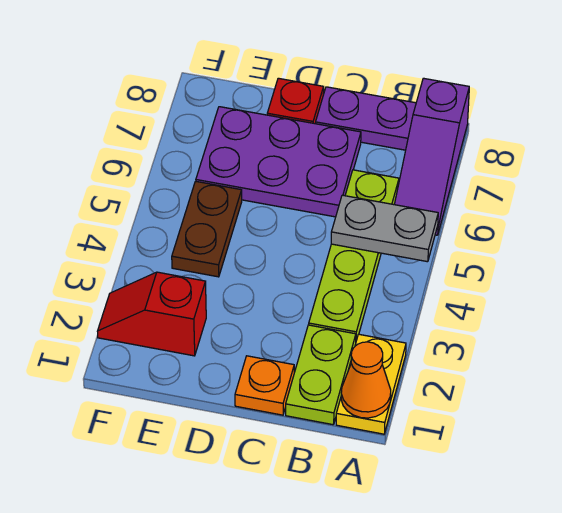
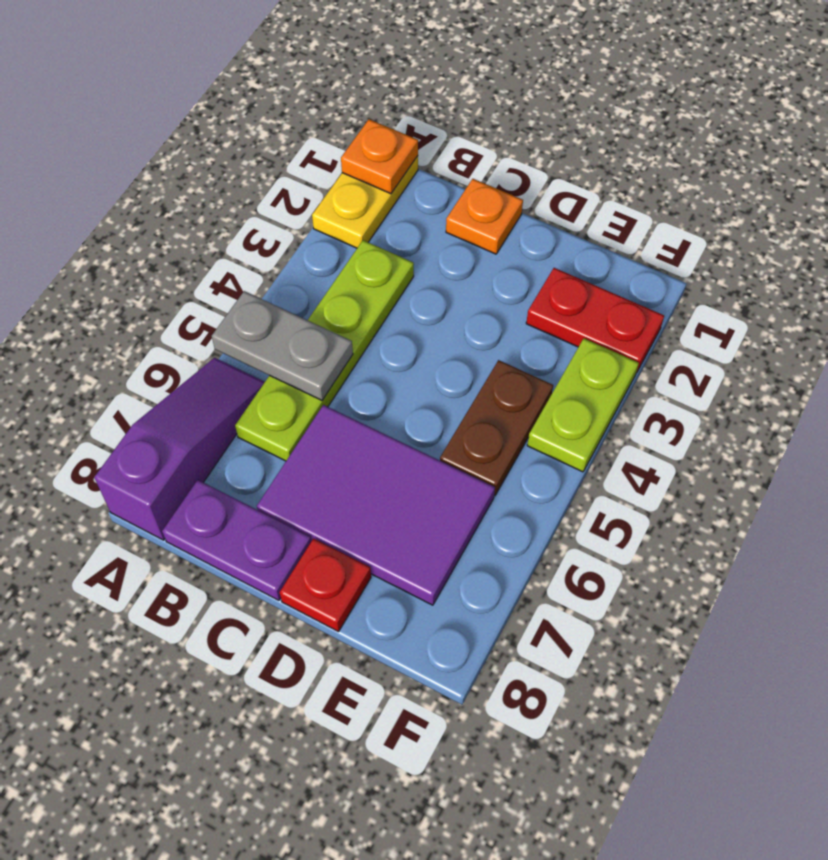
orange 1x1 cone [341,342,391,418] -> orange 1x1 plate [341,119,418,194]
lime 1x2 plate [286,325,356,425] -> lime 1x2 plate moved to [527,339,639,472]
purple 2x3 plate [196,107,361,217] -> purple 2x3 tile [257,405,495,605]
red 1x2 slope [97,272,206,356] -> red 1x2 plate [526,268,664,373]

